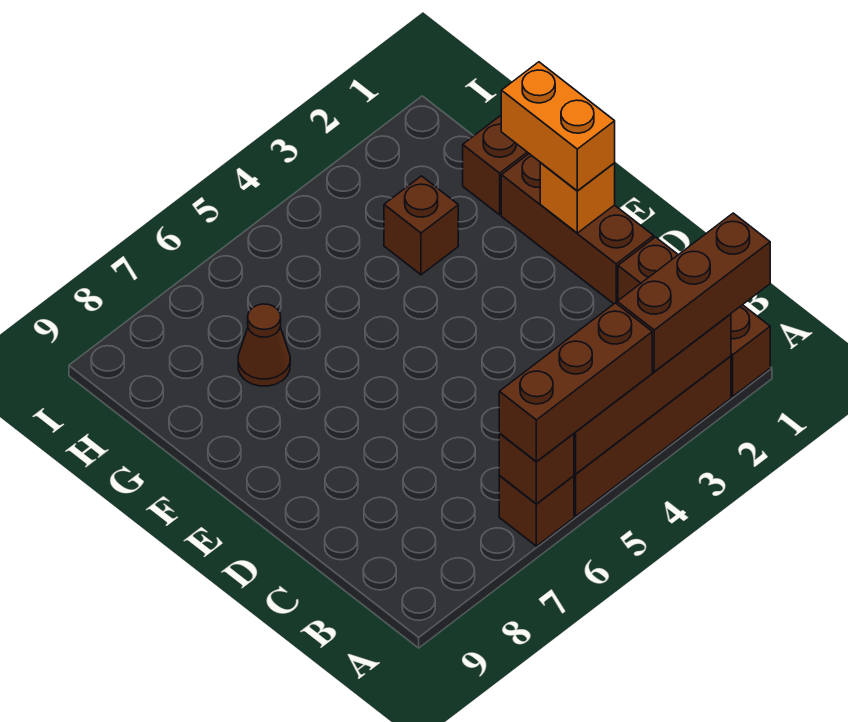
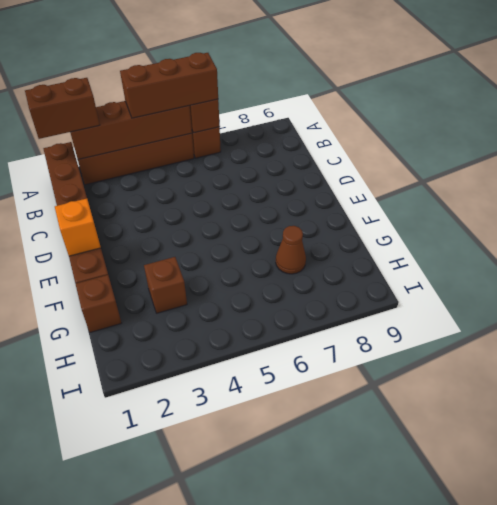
brown 1x3 brick [617,213,770,372] -> brown 1x2 brick [25,78,100,139]
orange 1x2 brick [501,62,615,191] -> none

